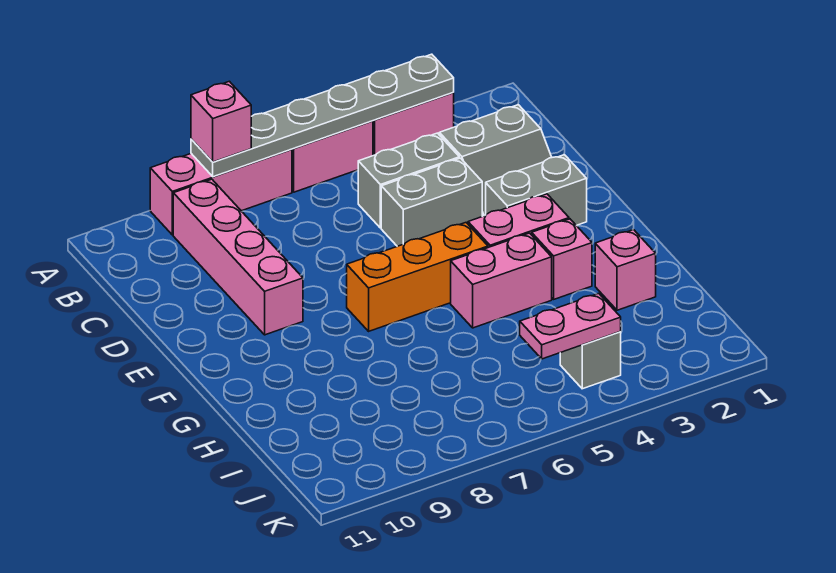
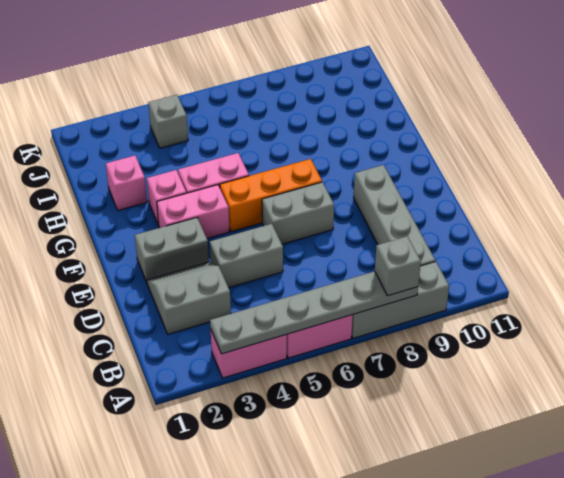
pink 1x3 brick [150,149,292,235] -> grey 1x3 brick [352,261,449,338]
pink 1x1 brick [191,81,251,162] -> grey 1x1 brick [375,236,421,296]
pink 1x4 brick [173,179,303,335] -> grey 1x4 brick [354,165,435,266]
grey 1x2 brick [358,133,459,228] -> grey 1x2 brick moved to [262,182,334,244]
pink 1x2 plate [520,293,621,359] -> none

